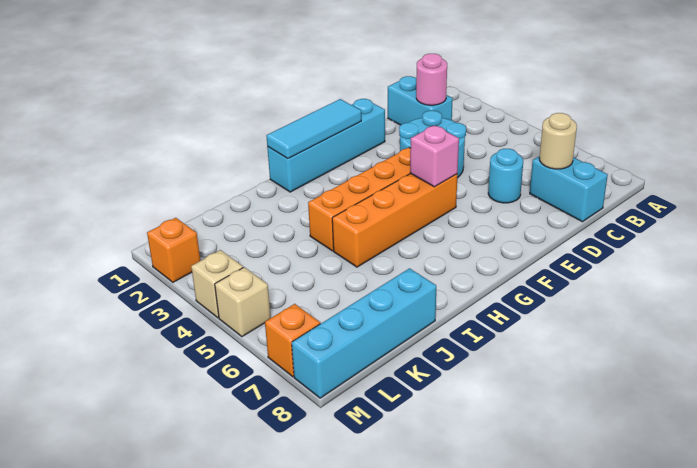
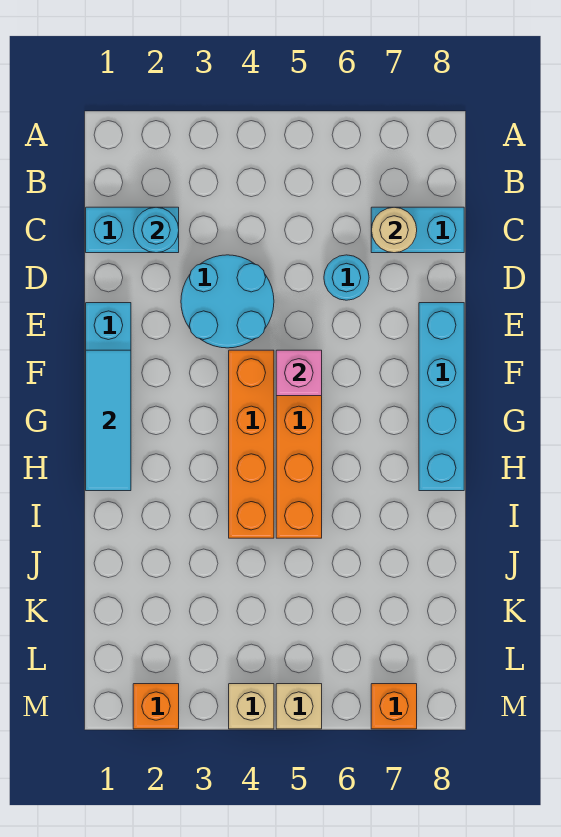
pink 1x1 round brick [416,54,447,105] -> cyan 1x1 round brick [133,207,179,253]
cyan 1x4 brick [292,268,436,398] -> cyan 1x4 brick moved to [419,303,464,491]

